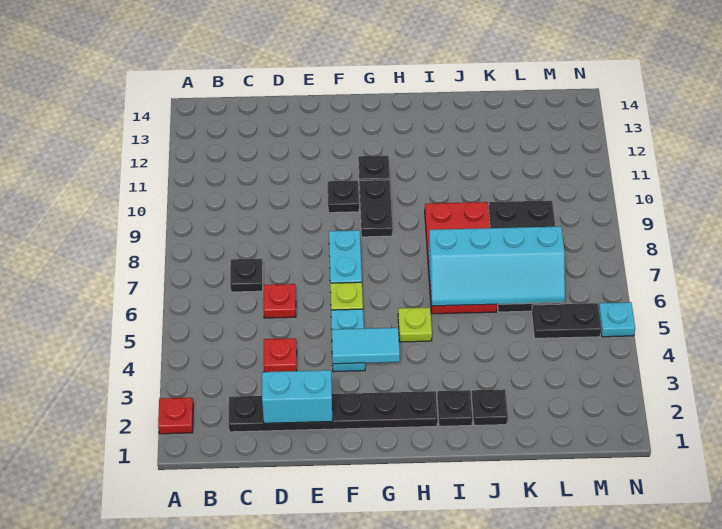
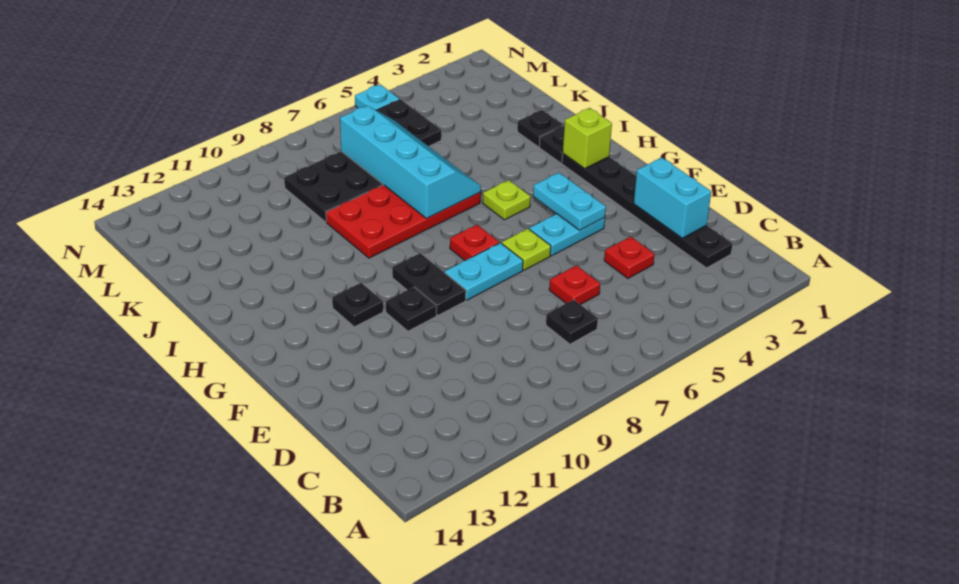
red 1x1 plate [158,398,193,434] -> red 1x1 plate moved to [450,225,499,260]
cyan 1x2 tile [332,328,400,364] -> cyan 1x2 plate [533,173,606,230]
black 1x2 plate [359,180,392,237] -> black 1x2 plate turned to [392,253,466,315]
none -> lime 1x1 brick [563,108,612,169]

